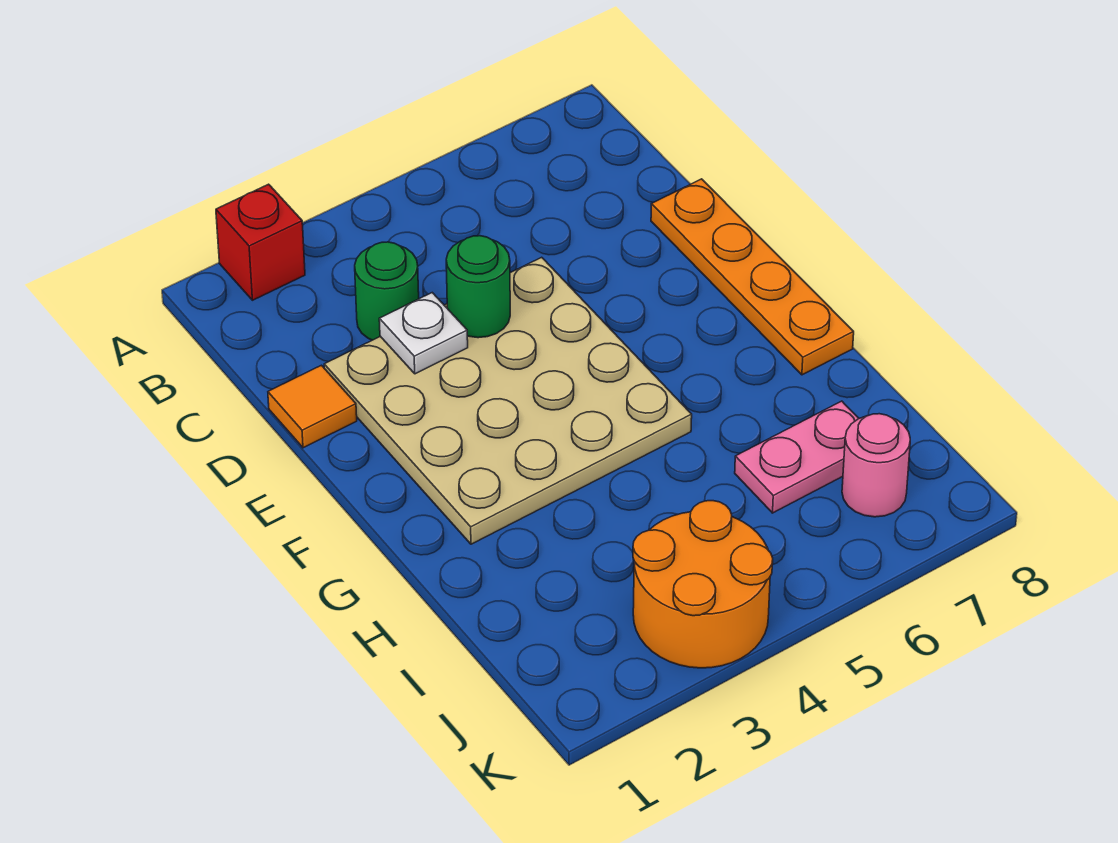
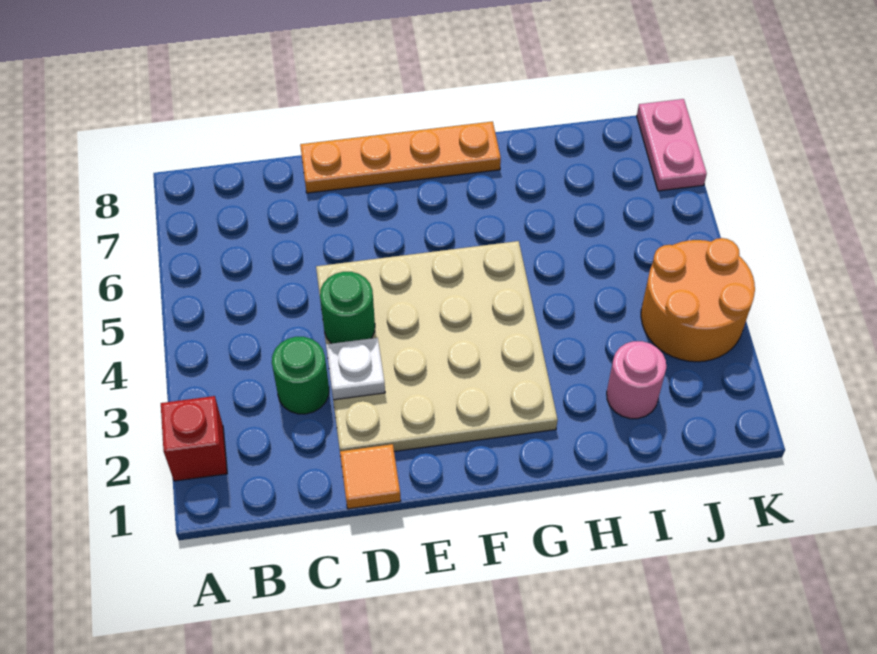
pink 1x2 plate [735,401,859,513] -> pink 1x2 plate moved to [637,99,707,191]
pink 1x1 round brick [842,414,910,517] -> pink 1x1 round brick moved to [607,341,666,419]

